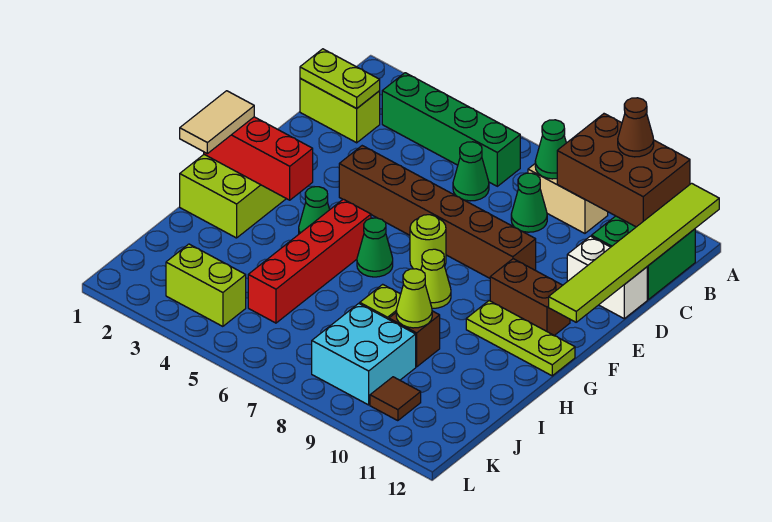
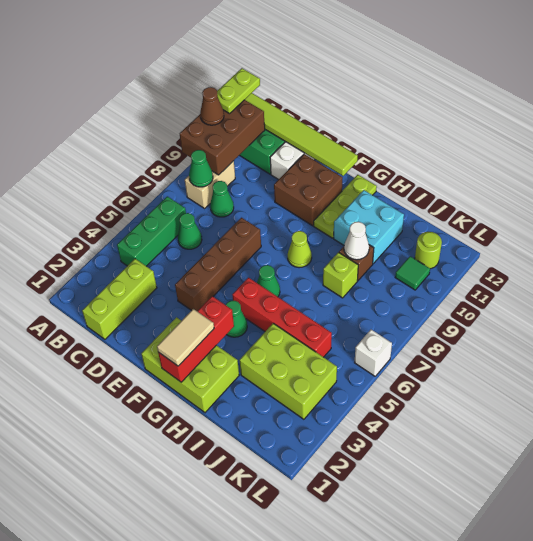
green 1x4 brick [382,73,520,186] -> green 1x3 brick [117,196,186,266]
lime 1x2 brick [300,78,380,143] -> lime 1x3 brick [82,259,157,339]
lime 1x2 plate [300,49,380,108] -> lime 1x2 plate moved to [217,68,260,114]
brown 1x6 brick [339,146,536,278] -> brown 1x4 brick [175,218,261,311]
lime 1x1 round brick [410,215,446,270] -> lime 1x1 round brick moved to [415,232,442,269]
brown 1x2 brick [490,259,570,335] -> brown 2x2 brick [274,154,342,226]
tan 1x2 tile [180,91,254,154] -> tan 1x2 tile turned to [157,309,214,366]
lime 1x1 cone [396,269,432,328] -> white 1x1 cone [344,222,369,260]
cyan 2x2 brick [312,303,416,405] -> cyan 2x2 brick moved to [334,190,404,264]
lime 1x2 brick [166,244,246,326] -> lime 2x3 brick [240,323,337,419]
brown 1x1 tile [370,377,421,421] -> green 1x1 tile [395,256,430,290]
none -> white 1x1 brick [355,330,392,376]

